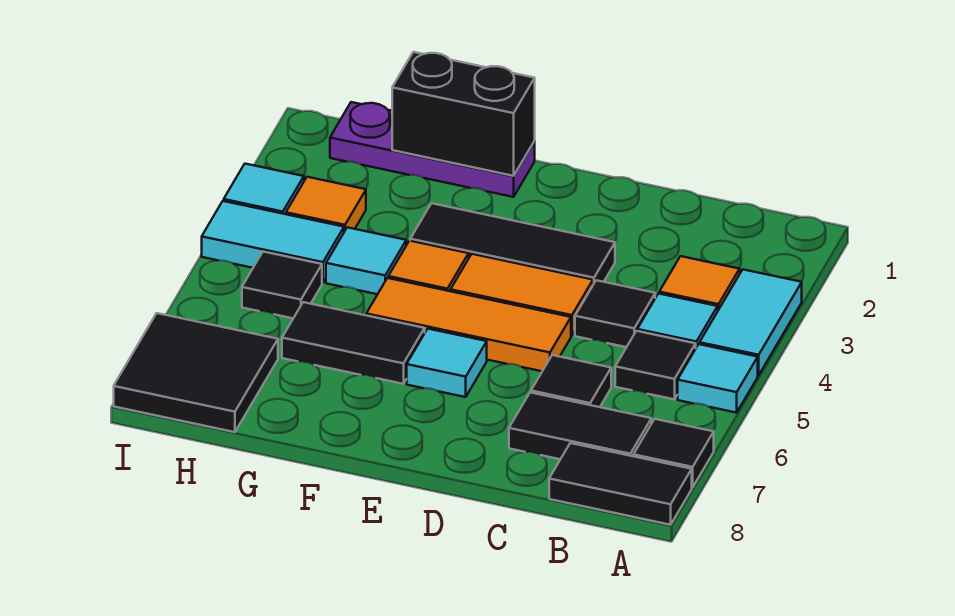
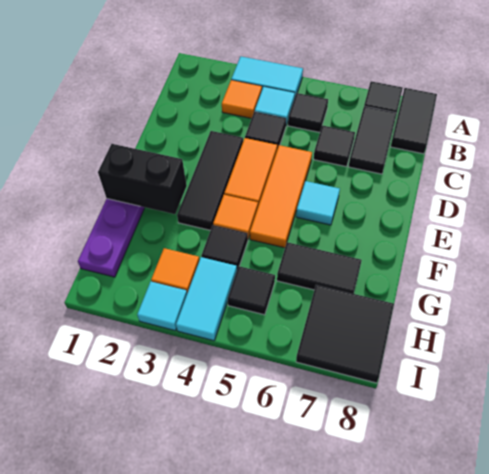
cyan 1x1 tile [678,344,758,413] -> none
black 1x2 brick [392,52,535,176] -> black 1x2 brick turned to [98,144,187,214]
black 1x2 tile [282,302,425,384] -> black 1x2 tile turned to [277,242,362,294]
cyan 1x1 tile [326,227,406,294] -> black 1x1 tile [201,225,248,268]

